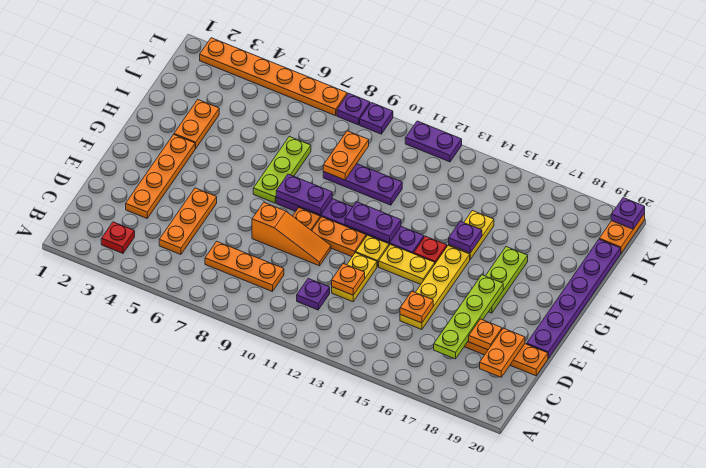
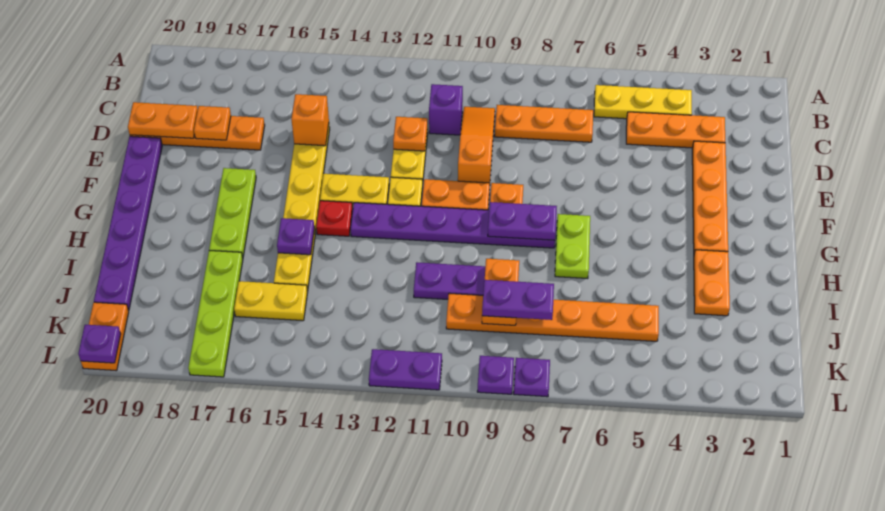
red 1x1 plate [101,222,135,253] -> none
none -> yellow 1x3 plate [594,85,692,119]
orange 1x3 plate [159,188,217,255] -> orange 1x3 plate turned to [626,112,725,148]
purple 1x1 plate [297,278,330,310] -> purple 1x1 brick [429,84,463,135]
lime 1x4 plate [434,275,503,359] -> lime 1x4 plate moved to [188,251,243,377]
orange 1x2 plate [480,328,525,377] -> orange 1x2 plate turned to [128,102,198,138]
orange 1x1 plate [400,291,433,323] -> orange 1x1 brick [291,94,329,146]
orange 1x3 slope [252,203,331,266] -> orange 1x3 slope turned to [458,107,495,183]
lime 1x3 plate [253,137,311,203] -> lime 1x2 plate [555,214,590,279]
purple 1x2 plate [345,202,401,243] -> purple 1x2 plate moved to [482,280,554,320]
none -> yellow 1x2 plate [234,281,308,321]
orange 1x6 plate [200,38,347,116] -> orange 1x6 plate moved to [446,293,659,341]

